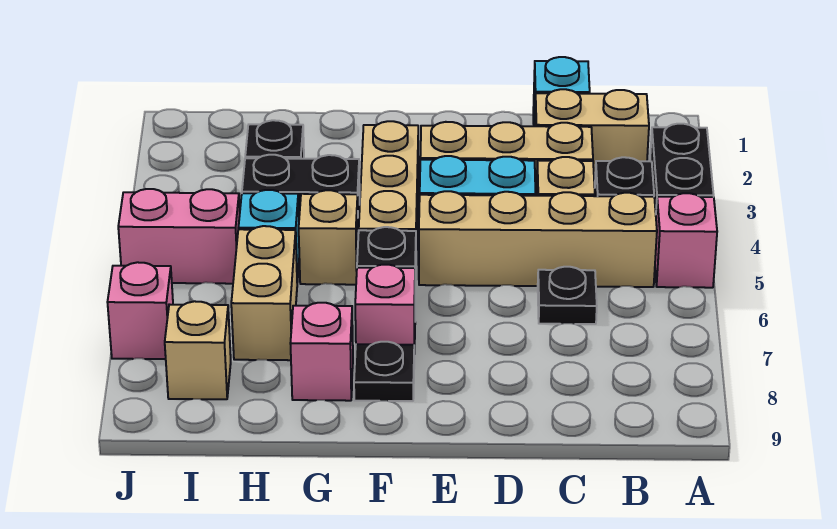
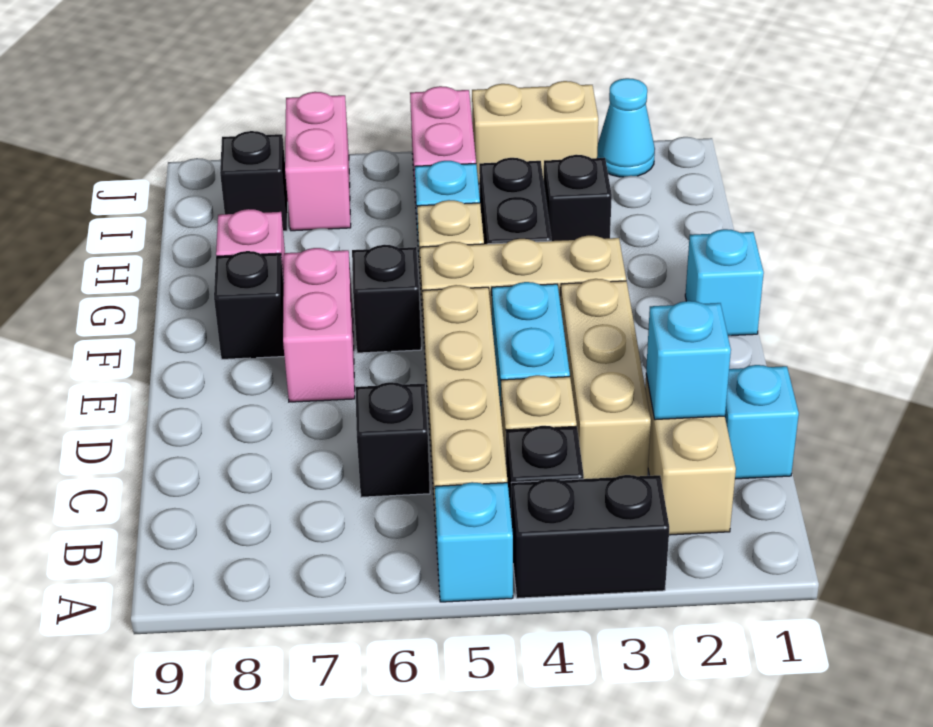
pink 1x1 brick [655,193,717,288] -> cyan 1x1 brick [435,482,513,602]
none -> cyan 1x1 brick [646,301,731,420]
black 1x1 plate [538,267,597,324] -> black 1x1 brick [355,382,430,497]
none -> cyan 1x1 brick [685,229,764,336]
pink 1x1 brick [355,265,415,354] -> pink 1x2 brick [283,248,355,402]
black 1x1 plate [354,342,414,401] -> black 1x1 brick [214,251,284,359]
tan 1x2 brick [231,226,297,360] -> tan 1x2 brick moved to [472,81,598,184]
tan 1x1 brick [165,301,231,399] -> black 1x1 brick [220,131,288,231]
none -> cyan 1x1 cone [597,78,655,177]
pink 1x1 brick [107,262,173,359] -> pink 1x2 brick [285,92,351,231]

